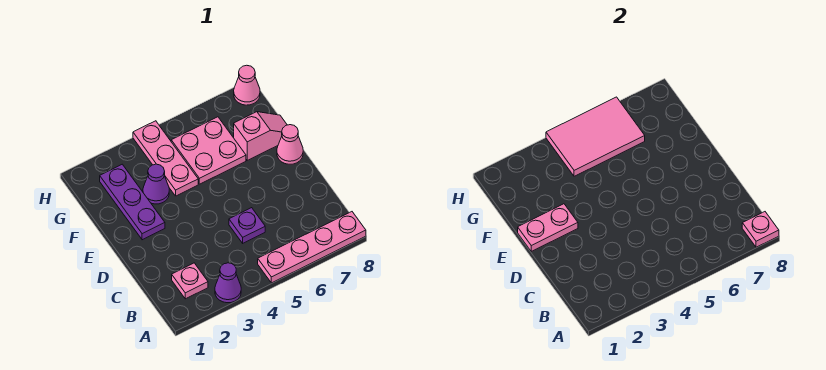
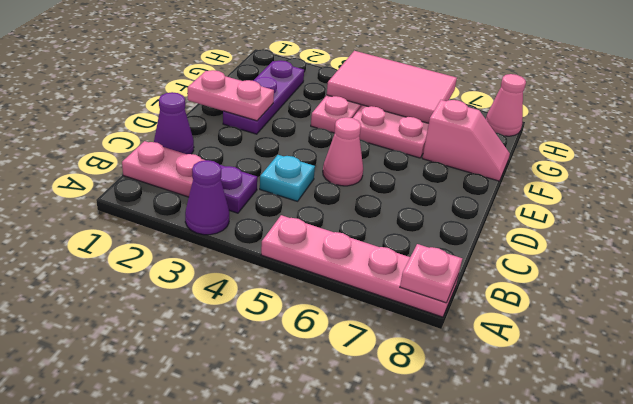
pink 1x1 plate [172,263,208,299] -> pink 1x2 plate [122,141,204,197]
none -> cyan 1x1 plate [260,155,315,201]
purple 1x1 plate [229,208,265,243] -> purple 1x1 plate moved to [220,165,257,213]
pink 1x1 cone [277,125,303,164] -> pink 1x1 cone moved to [323,117,363,186]
purple 1x1 cone [143,164,169,204] -> purple 1x1 cone moved to [154,92,194,154]

